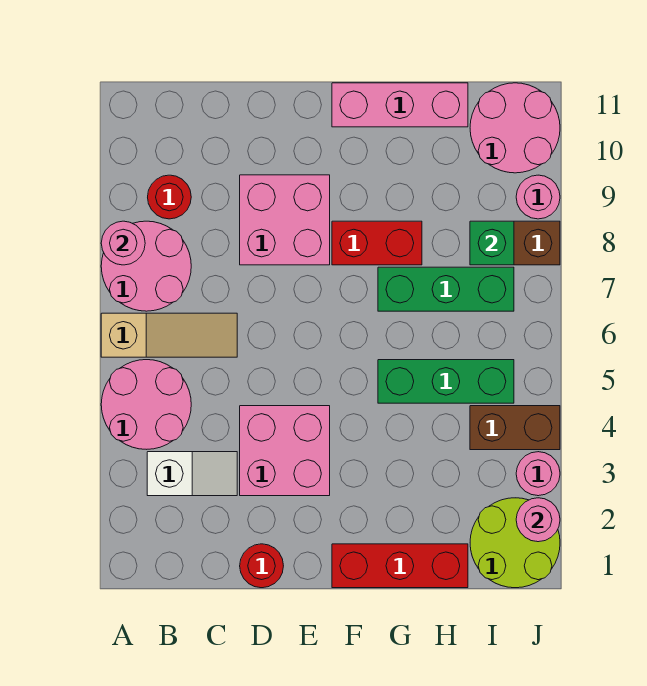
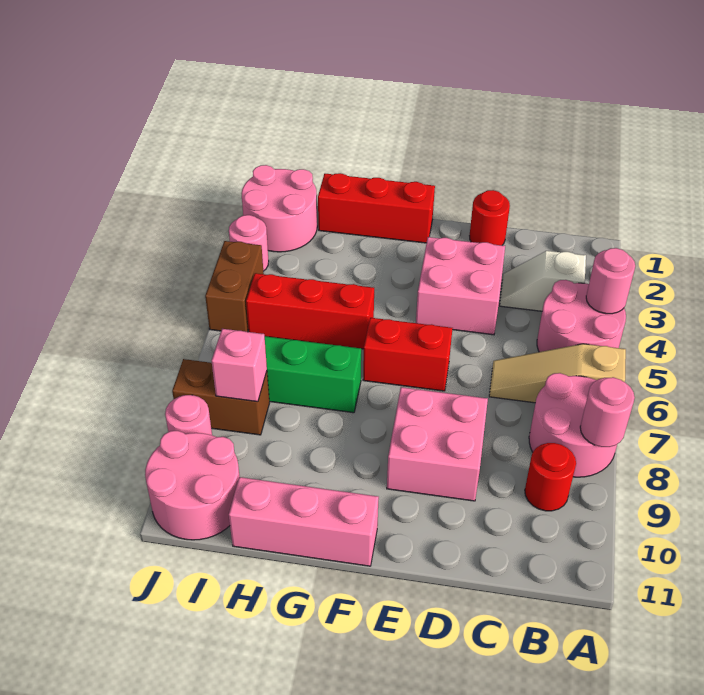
red 1x2 brick [332,221,422,265] -> red 1x2 brick moved to [363,318,452,391]
green 1x3 brick [378,360,514,403] -> red 1x3 brick [246,273,374,349]
lime 2x2 round brick [470,498,560,588] -> pink 2x2 round brick [242,165,317,252]
brown 1x2 brick [470,406,560,450] -> brown 1x2 brick turned to [205,241,264,332]
green 1x1 brick [470,221,514,265] -> pink 1x1 brick [212,329,267,402]
pink 1x1 round brick [516,498,560,542] -> pink 1x1 round brick moved to [586,248,635,314]

